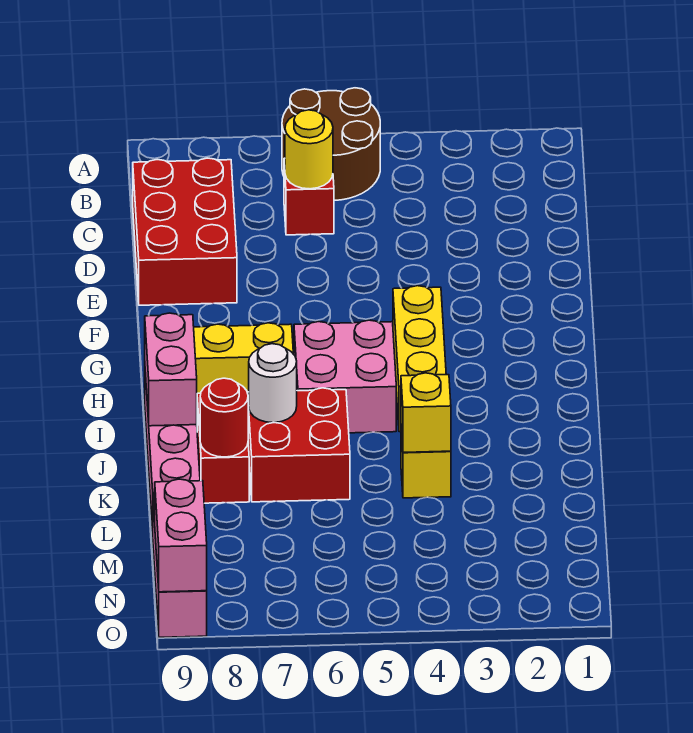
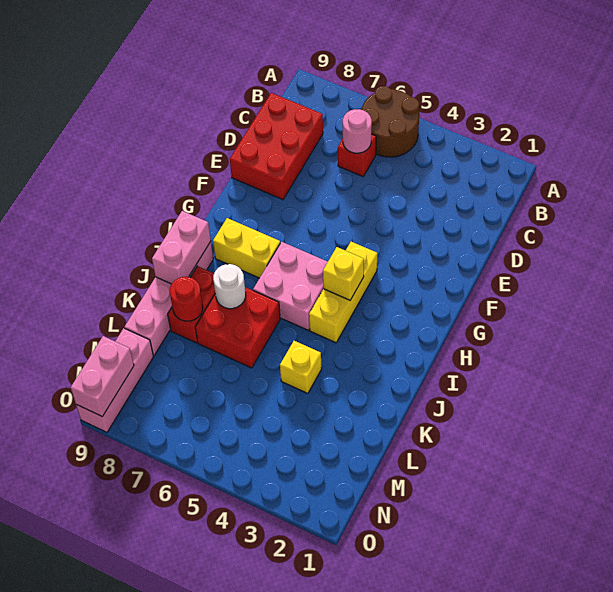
yellow 1x1 round brick [285,110,333,189] -> pink 1x1 round brick [343,109,372,153]
yellow 1x1 brick [401,373,451,452] -> yellow 1x1 brick moved to [323,247,364,300]

